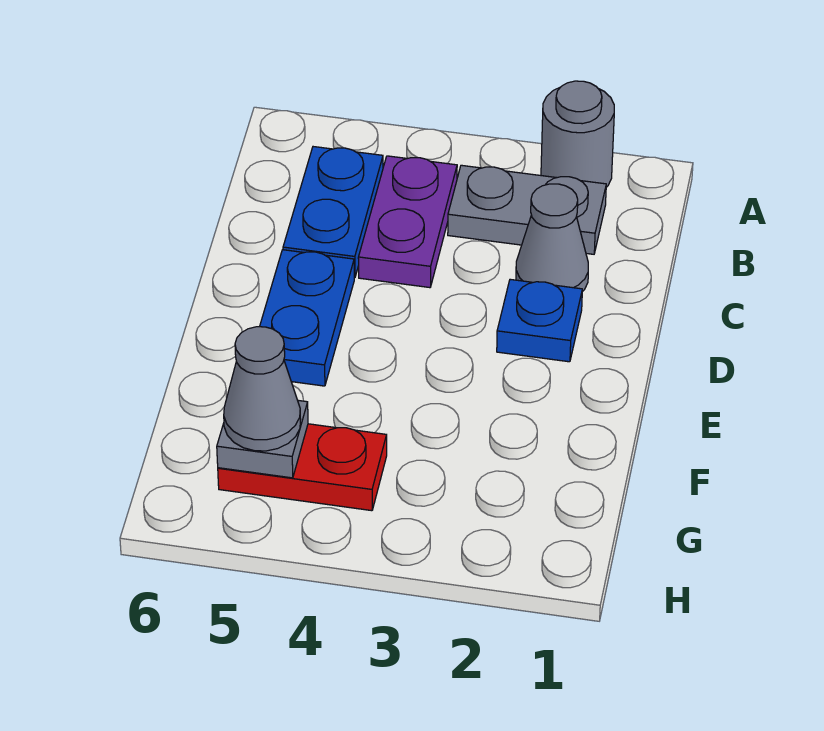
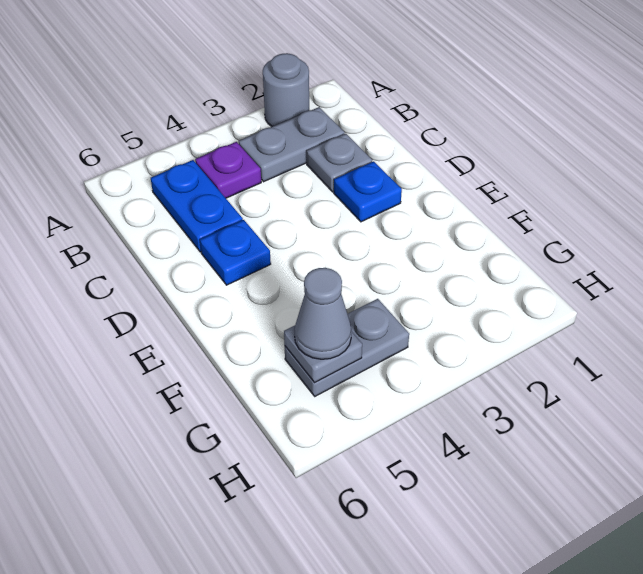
purple 1x2 plate [358,156,457,288] -> purple 1x1 plate [195,142,261,198]
grey 1x1 cone [516,184,588,292] -> grey 1x1 plate [307,134,372,192]
blue 1x2 plate [260,250,354,386] -> blue 1x1 plate [200,220,271,285]
red 1x2 plate [218,424,387,511] -> grey 1x2 plate [285,299,409,396]

